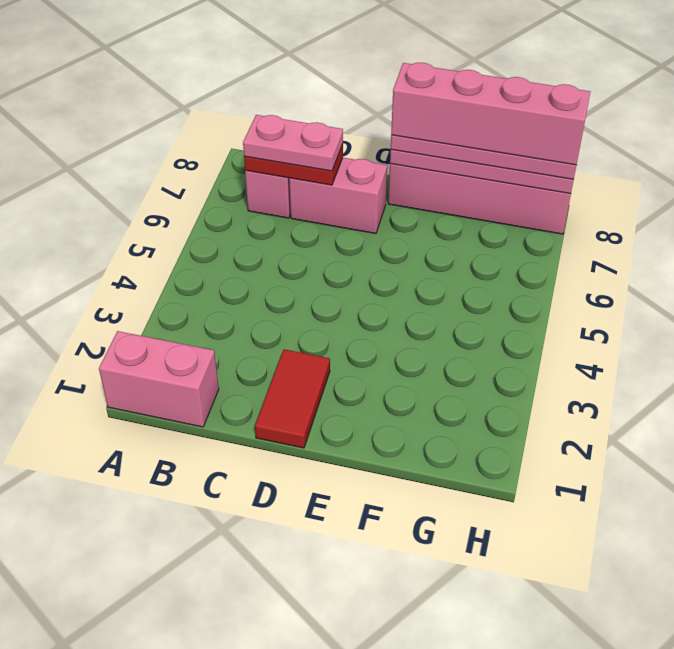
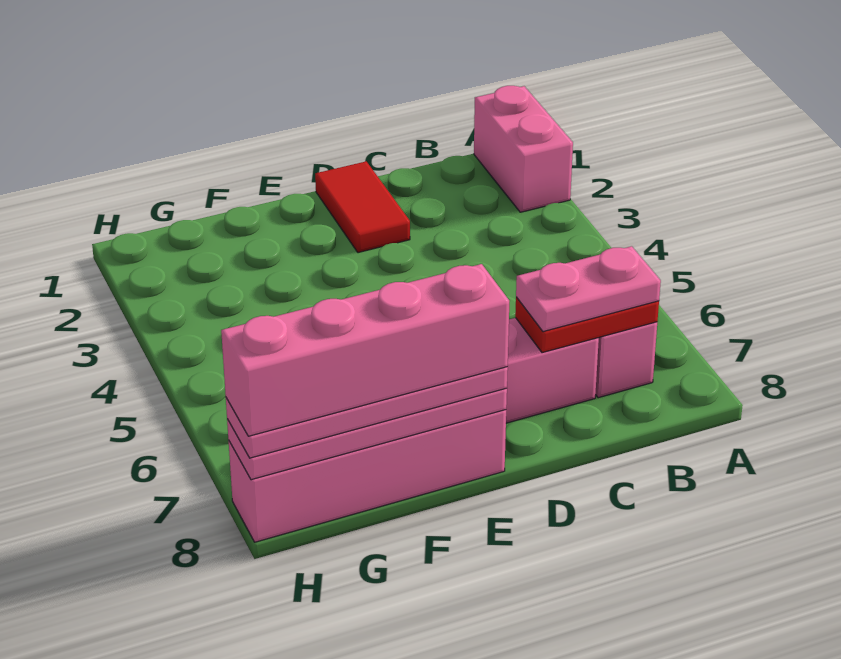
pink 1x2 brick [99,331,219,427] -> pink 1x2 brick turned to [474,86,573,212]

